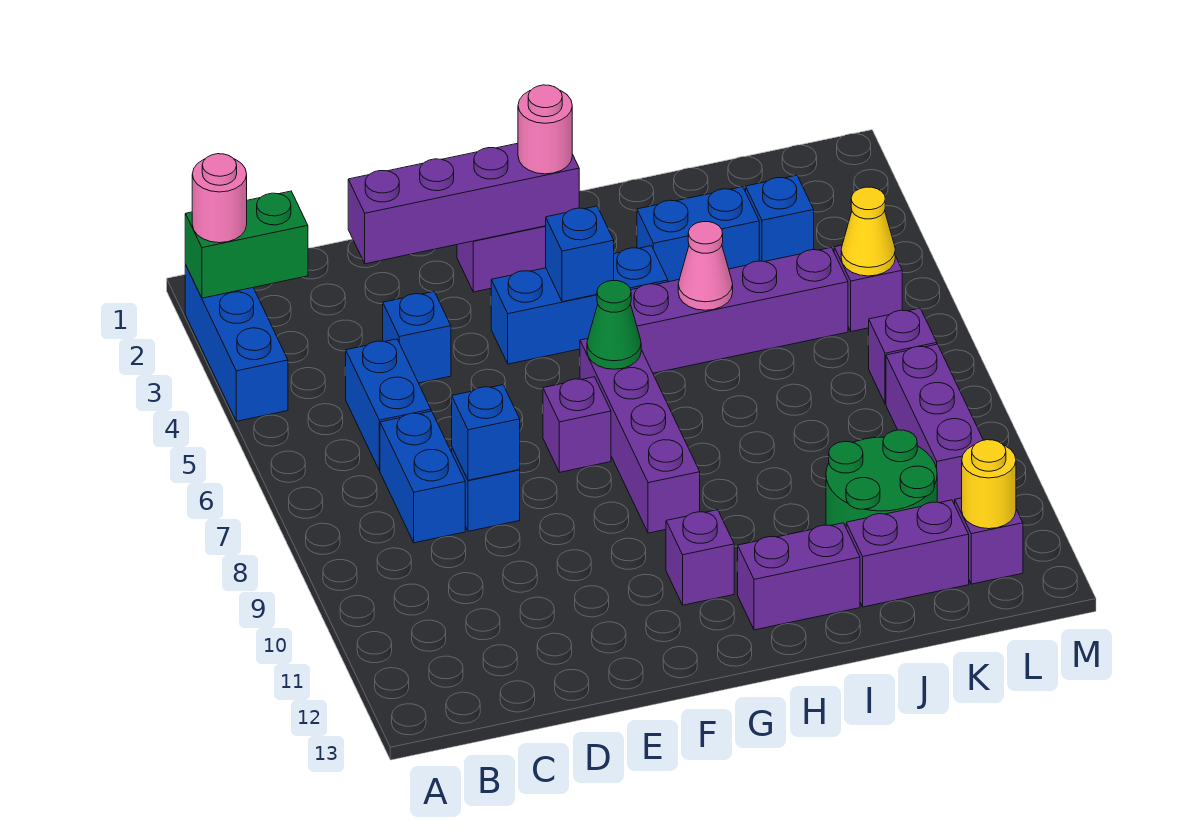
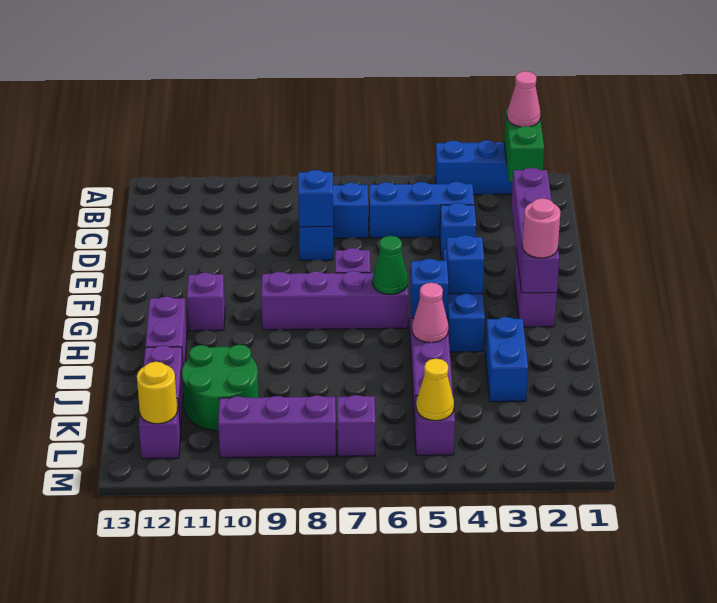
pink 1x1 round brick [192,154,247,243] -> pink 1x1 cone [507,71,540,127]
blue 1x2 brick [345,339,431,471] -> blue 1x3 brick [369,182,474,238]
blue 1x1 brick [746,175,814,262] -> blue 1x1 brick moved to [410,259,448,318]

